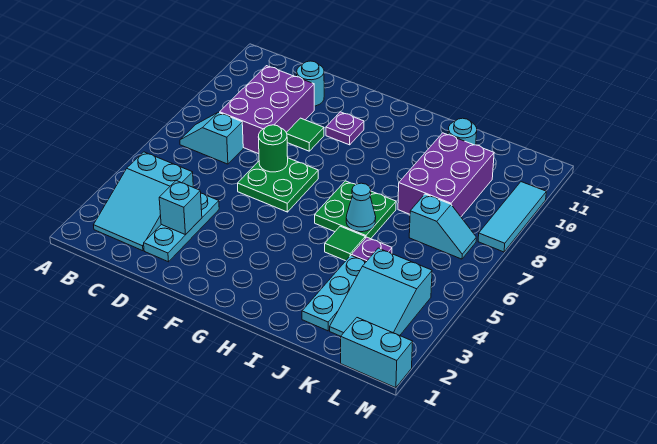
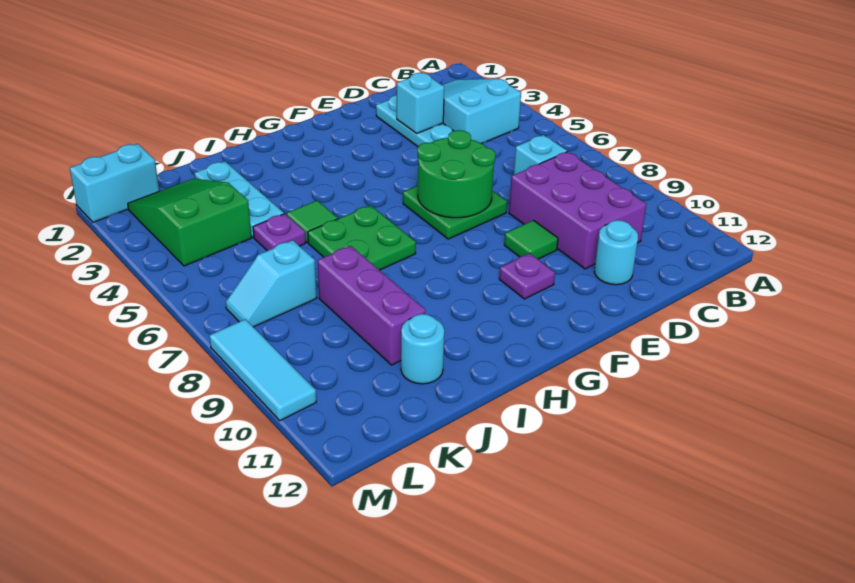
green 1x1 round brick [258,125,288,172] -> green 2x2 round brick [417,130,495,218]
cyan 1x1 cone [346,183,376,232] -> none
purple 2x3 brick [398,133,494,217] -> purple 1x3 brick [318,246,426,365]
cyan 2x3 slope [330,248,432,336] -> green 2x3 slope [128,179,251,266]

